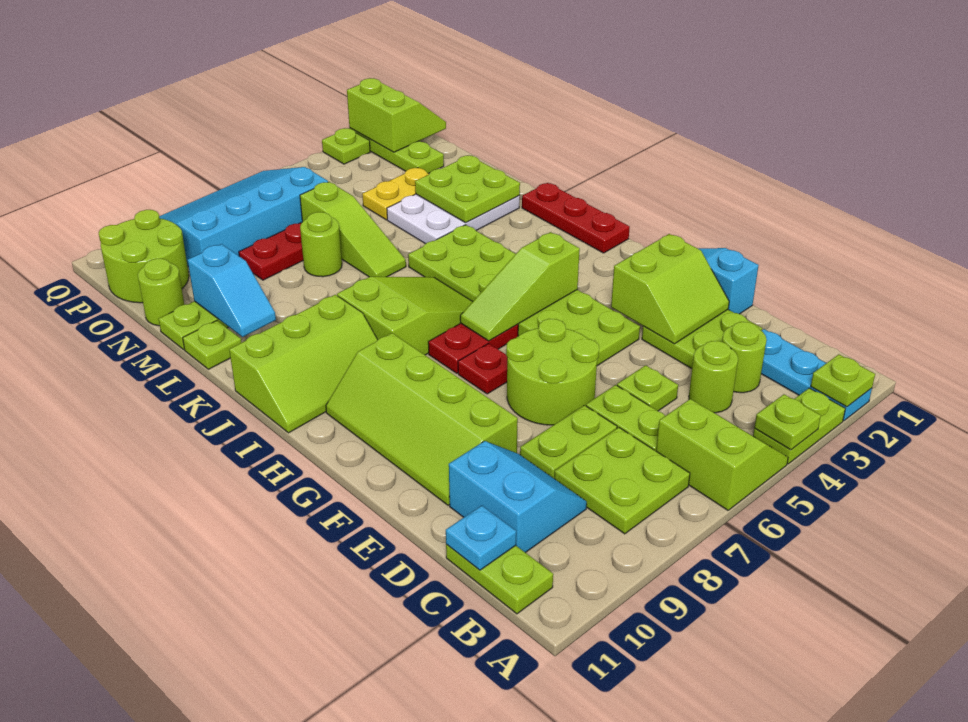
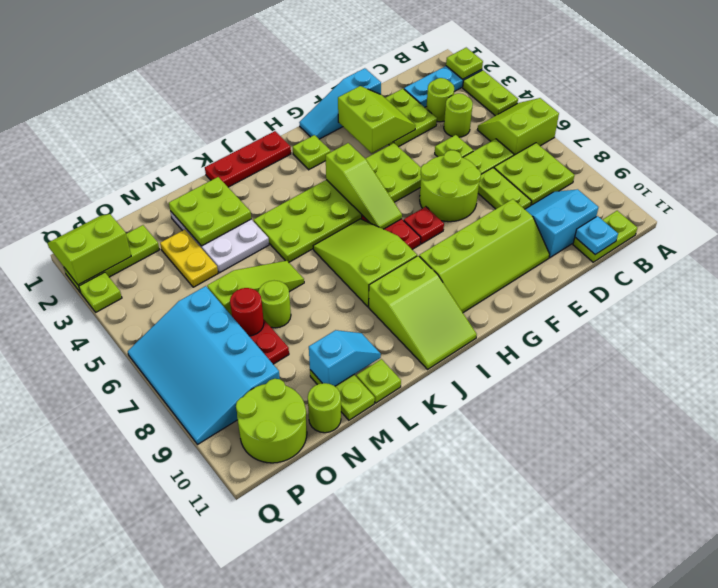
lime 1x1 plate [754,394,821,450] -> lime 1x1 plate moved to [293,135,331,170]
lime 2x3 slope [229,295,378,433] -> lime 2x3 slope turned to [369,256,477,369]
none -> red 1x1 round brick [230,288,264,336]

